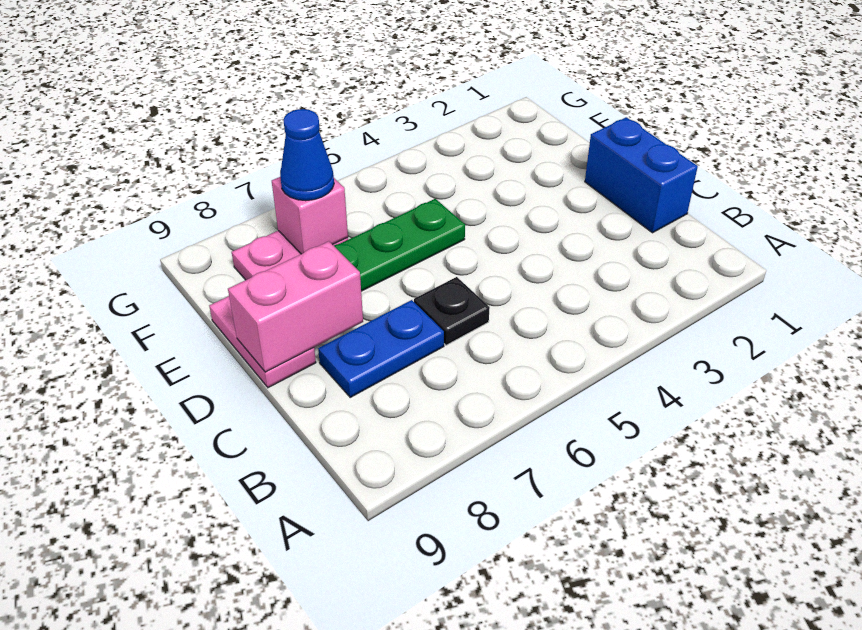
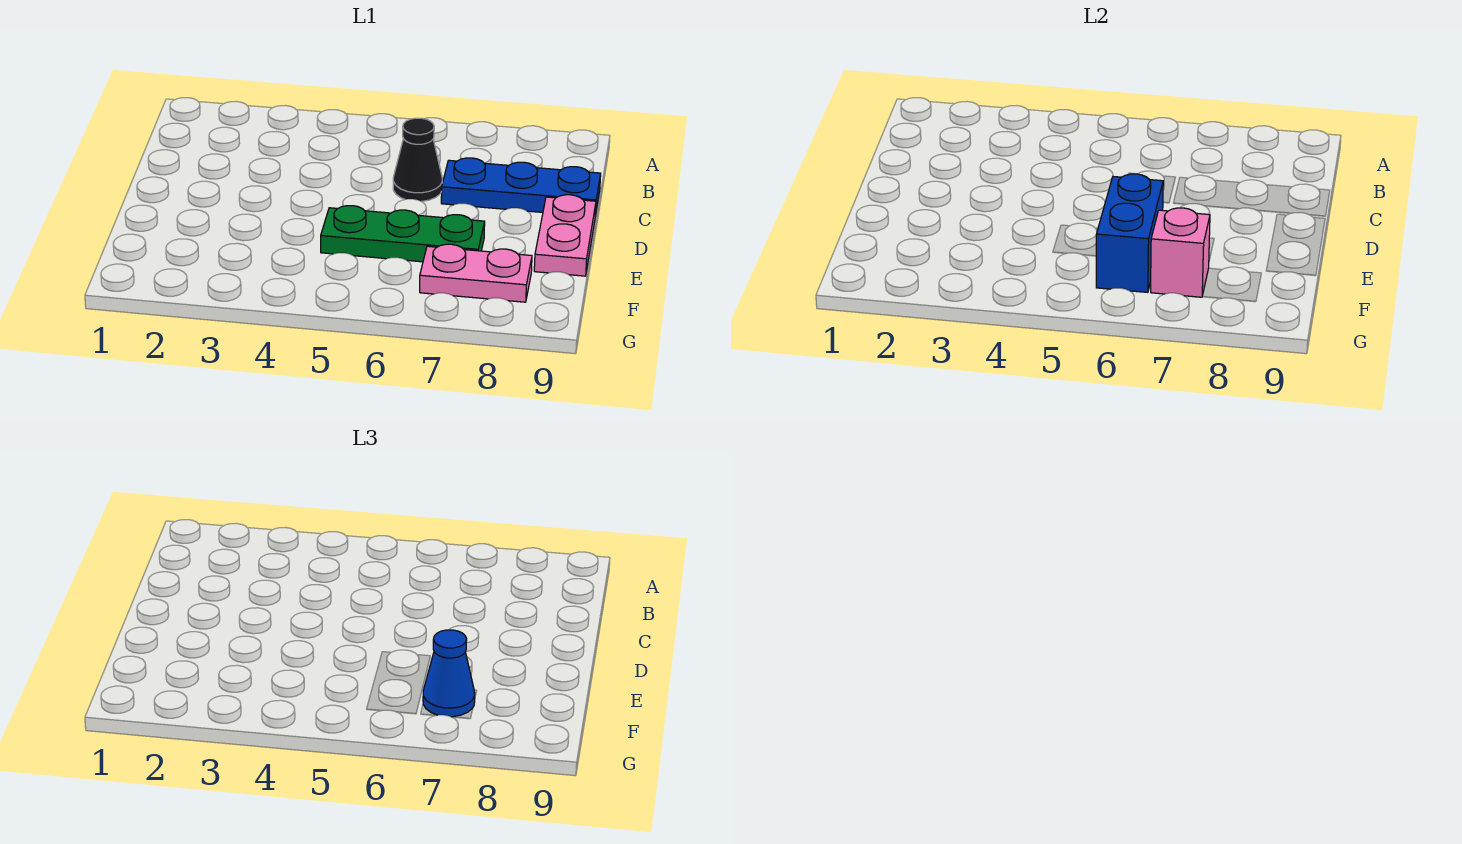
blue 1x2 brick [585,117,698,233] -> blue 1x2 brick moved to [1096,174,1163,292]
black 1x1 plate [414,277,490,345] -> black 1x1 cone [393,118,442,201]
blue 1x2 plate [318,300,444,397] -> blue 1x3 plate [441,158,601,216]
pink 1x2 brick [228,241,363,372] -> none

